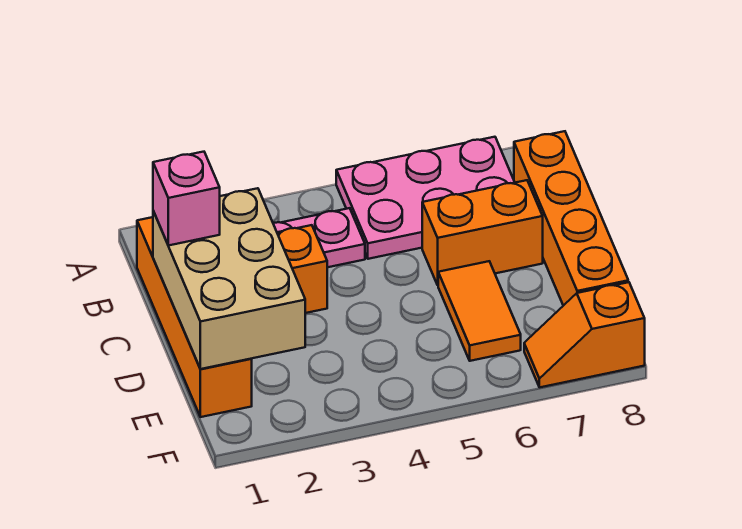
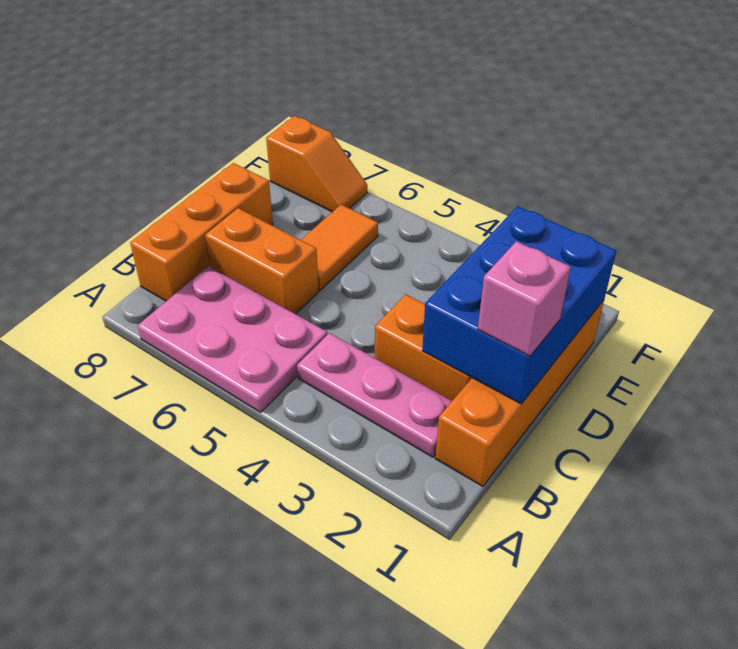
orange 1x4 brick [514,131,628,306] -> orange 1x3 brick [130,163,273,301]
tan 2x3 brick [153,188,305,369] -> blue 2x3 brick [422,206,616,404]

